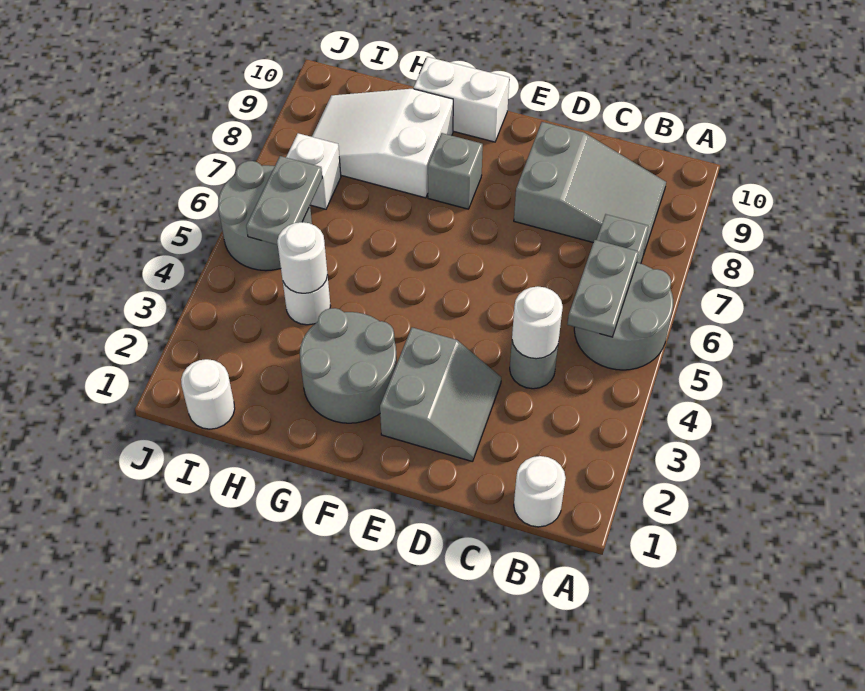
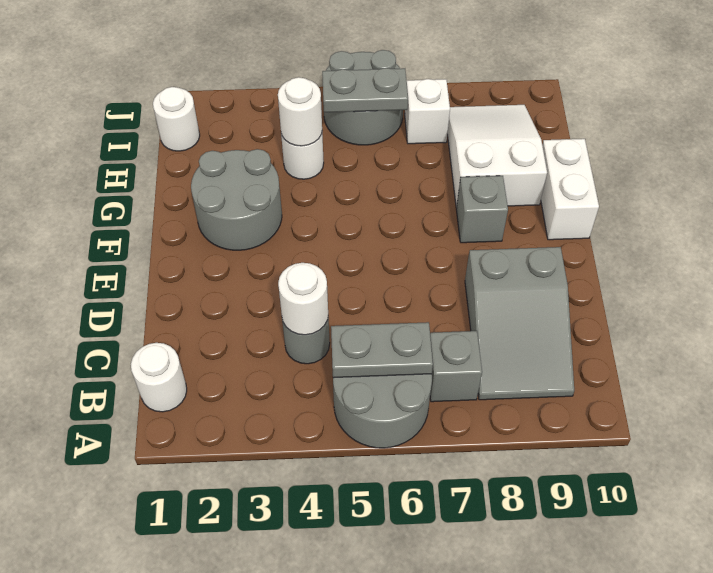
grey 2x2 slope [380,327,501,462] -> none

